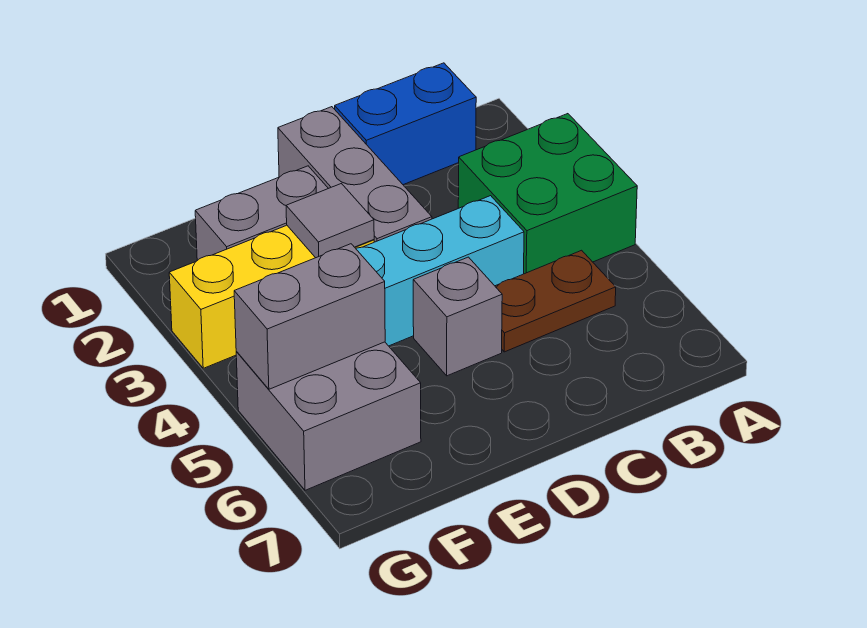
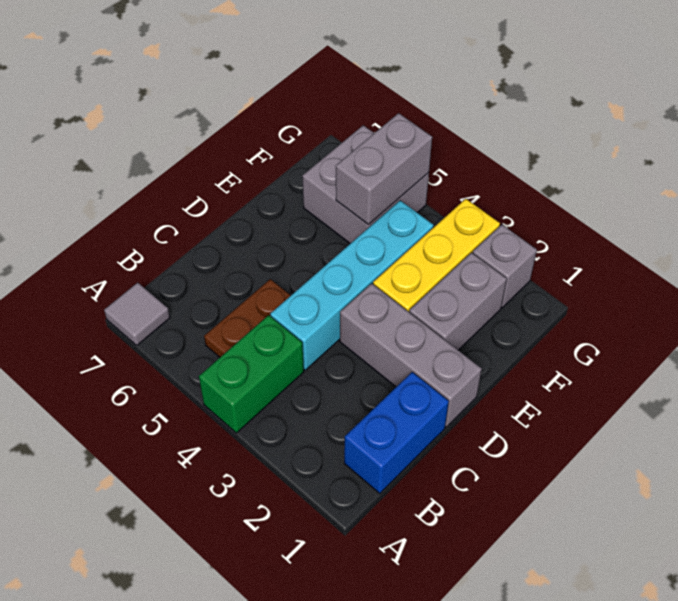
green 2x2 brick [458,114,637,274] -> green 1x2 brick [199,315,304,433]
grey 1x1 brick [413,257,502,376] -> grey 1x1 brick moved to [473,225,537,308]
grey 1x1 tile [286,184,374,258] -> grey 1x1 tile moved to [104,282,170,345]

